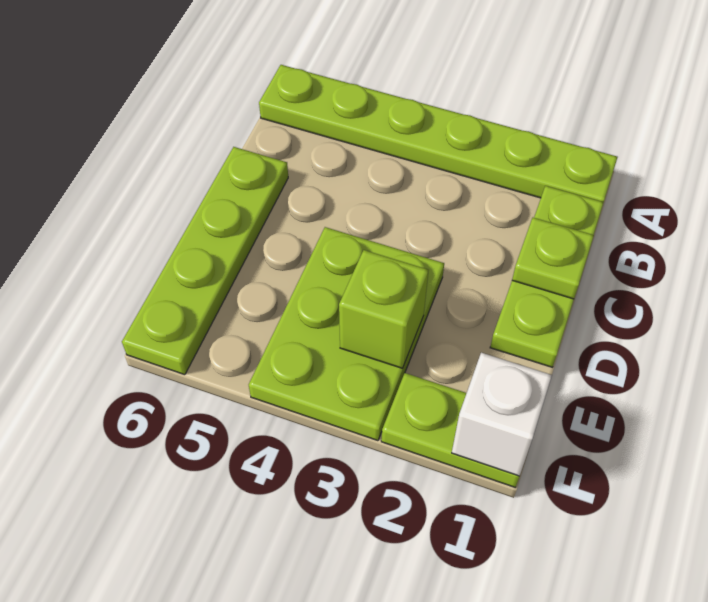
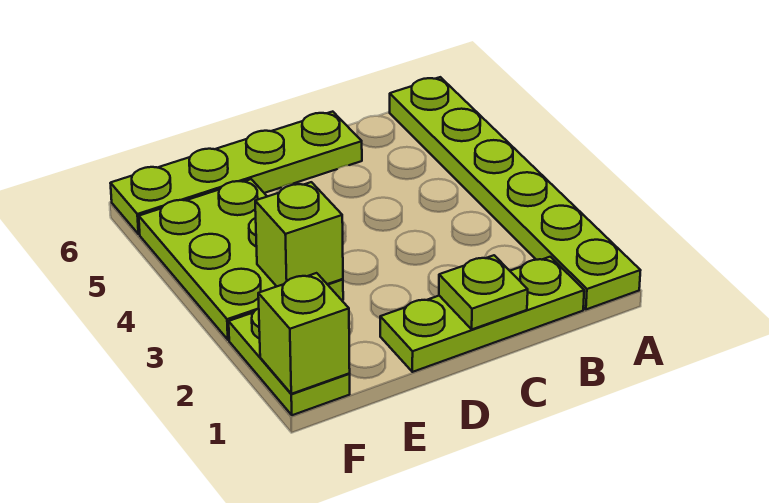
lime 2x3 plate [249,227,444,441] -> lime 2x3 plate turned to [139,179,343,340]
white 1x1 brick [452,353,552,476] -> lime 1x1 brick [258,273,350,394]

